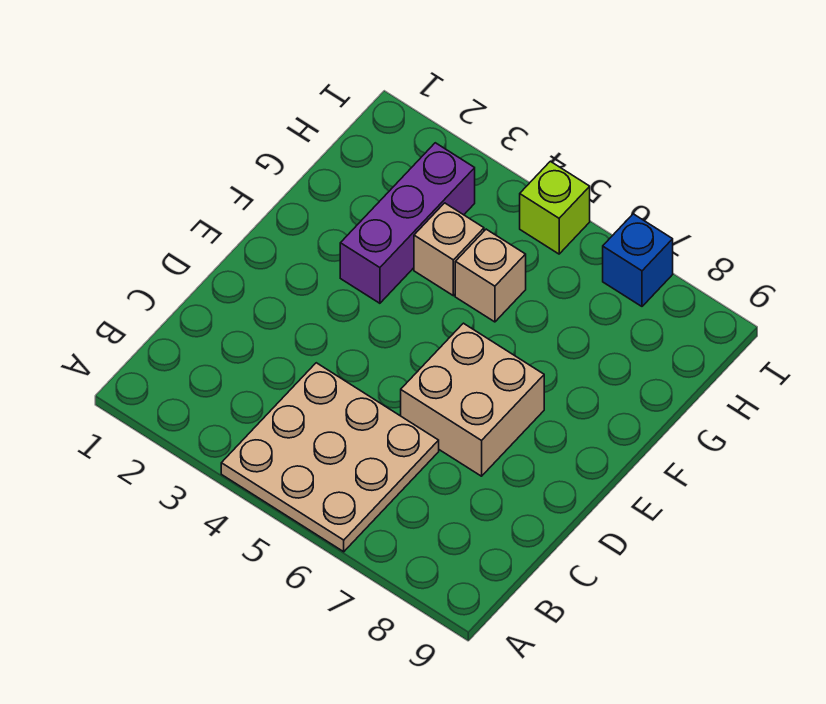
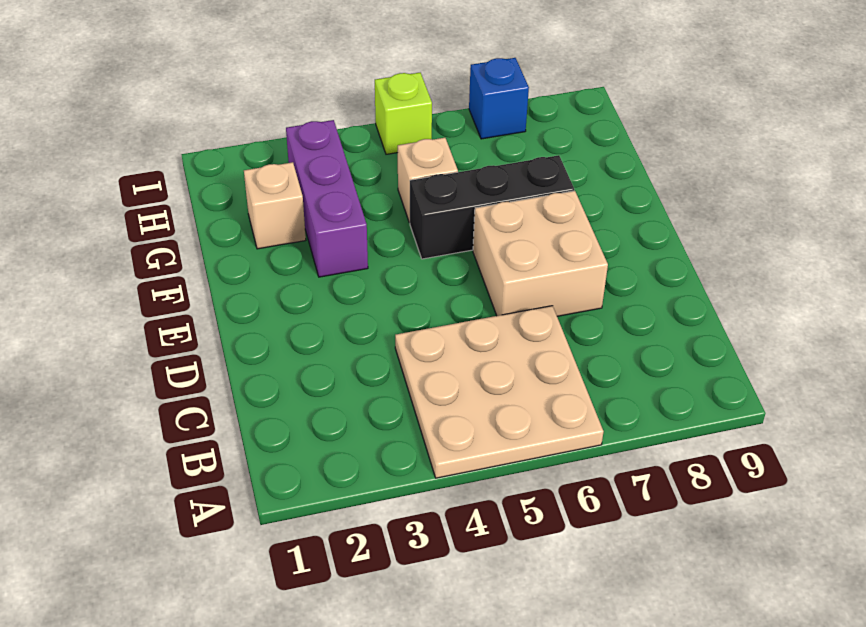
none -> black 1x3 brick [410,155,574,259]
tan 1x1 brick [414,203,484,296] -> tan 1x1 brick moved to [244,162,306,249]

